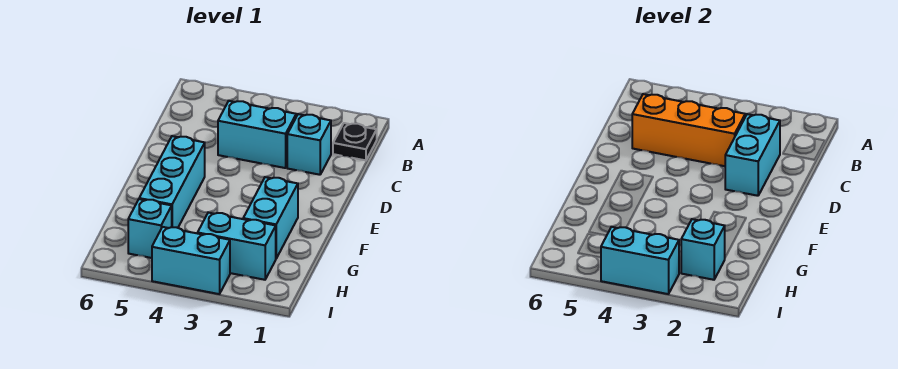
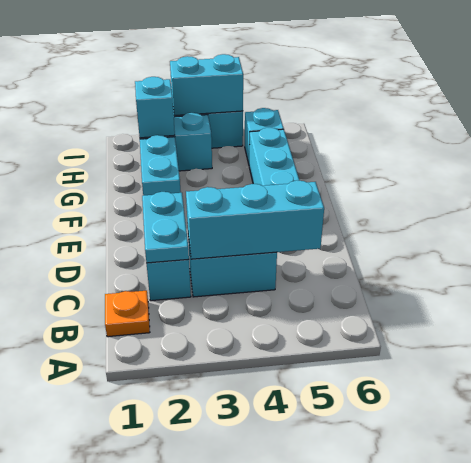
black 1x1 plate [333,123,377,160] -> orange 1x1 plate [105,291,150,337]
cyan 1x2 brick [725,114,780,196] -> cyan 1x2 plate [142,192,189,263]
orange 1x3 brick [632,94,745,166] -> cyan 1x3 brick [186,181,324,259]

